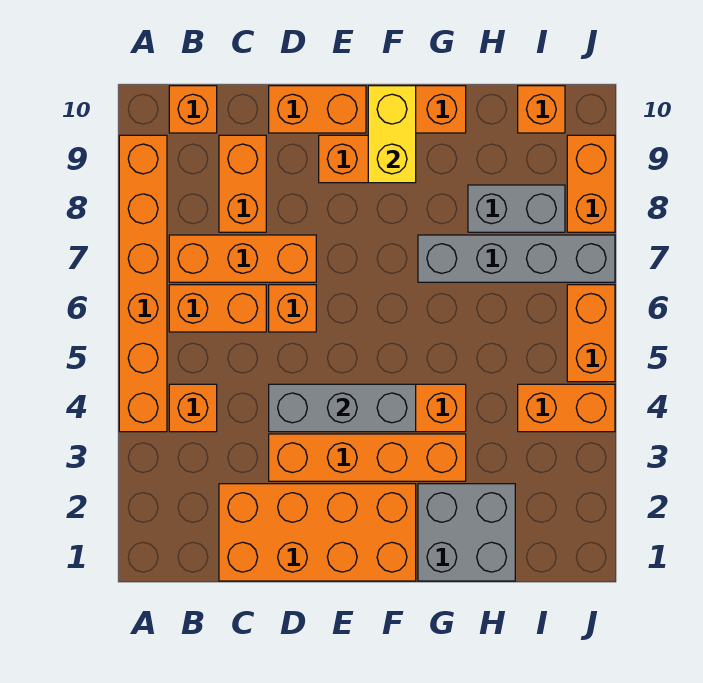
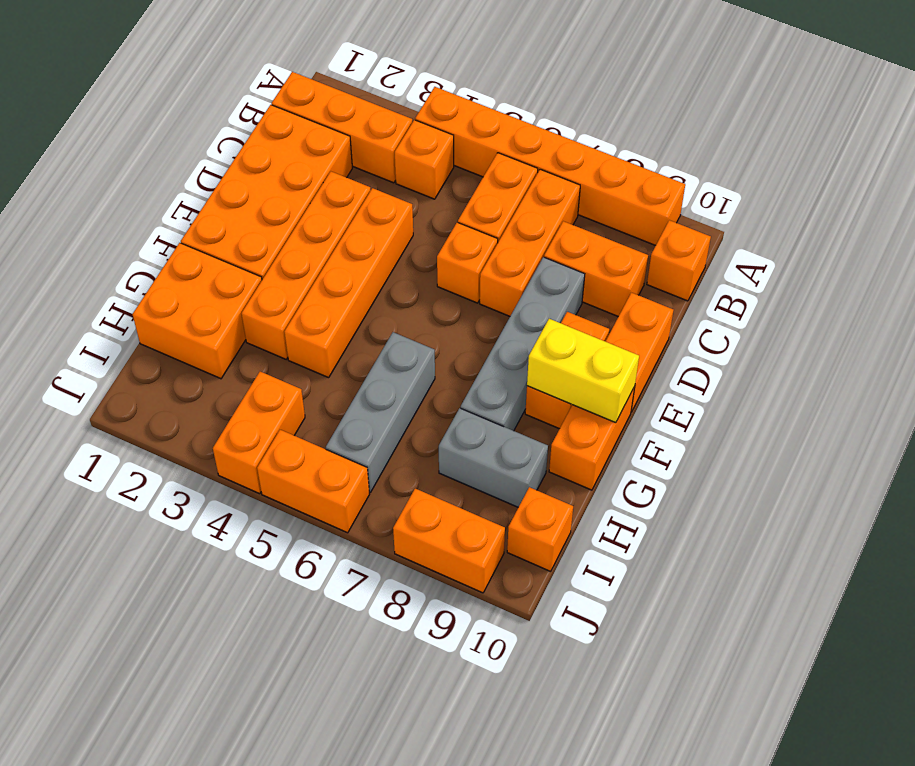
none -> orange 1x3 brick [272,72,412,183]
grey 1x3 brick [269,384,416,432] -> grey 1x3 brick moved to [326,332,435,492]
grey 2x2 brick [418,484,515,581] -> orange 2x2 brick [133,243,262,379]
grey 1x4 brick [418,235,615,282] -> grey 1x4 brick moved to [461,257,585,431]
grey 1x2 brick [468,185,565,232] -> grey 1x2 brick turned to [439,408,548,507]

